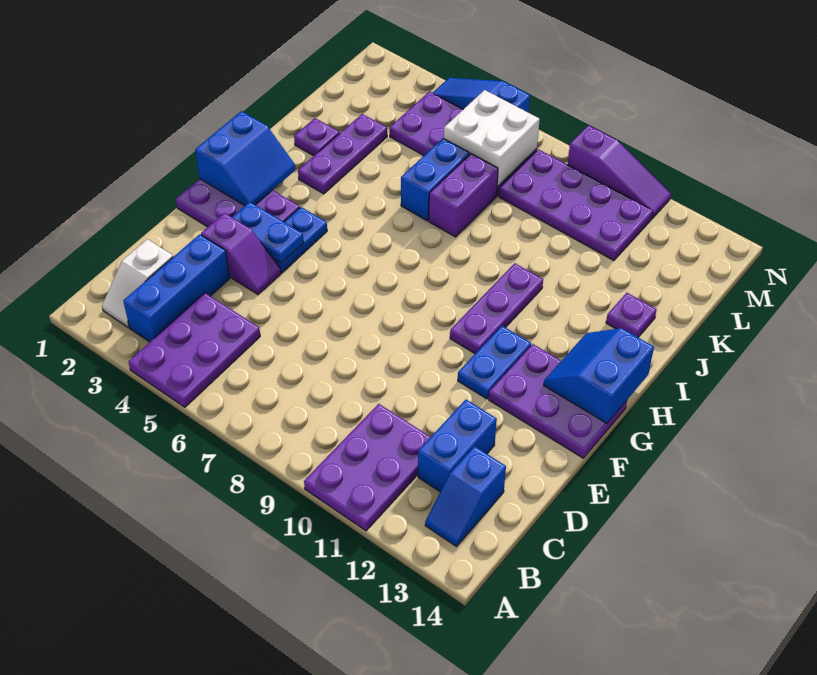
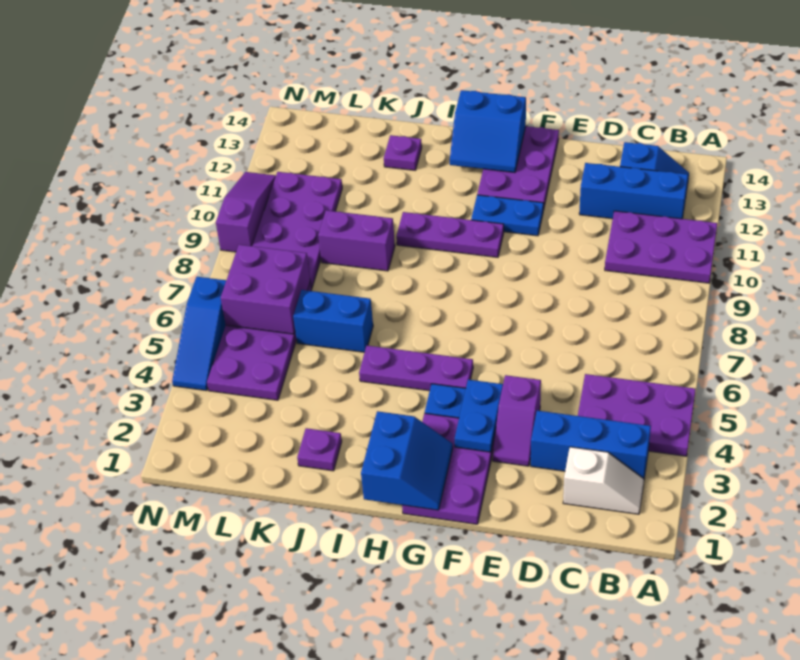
blue 1x2 brick [418,400,497,492] -> blue 1x3 brick [579,163,688,219]
purple 1x2 slope [201,213,281,295] -> purple 1x2 slope turned to [493,375,541,466]
blue 2x2 slope [195,111,296,206] -> blue 2x2 slope turned to [361,411,453,510]
purple 1x3 plate [298,114,387,194] -> purple 1x3 plate moved to [359,345,473,391]
purple 1x2 brick [429,154,498,237] -> purple 1x2 brick moved to [318,210,395,271]
white 2x2 brick [444,90,540,187] -> purple 2x2 brick [221,245,310,334]

